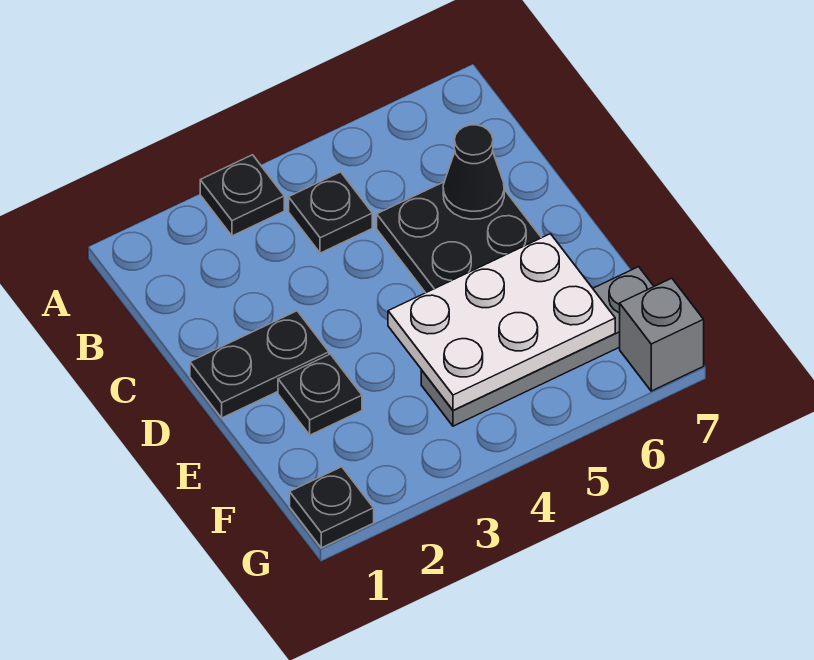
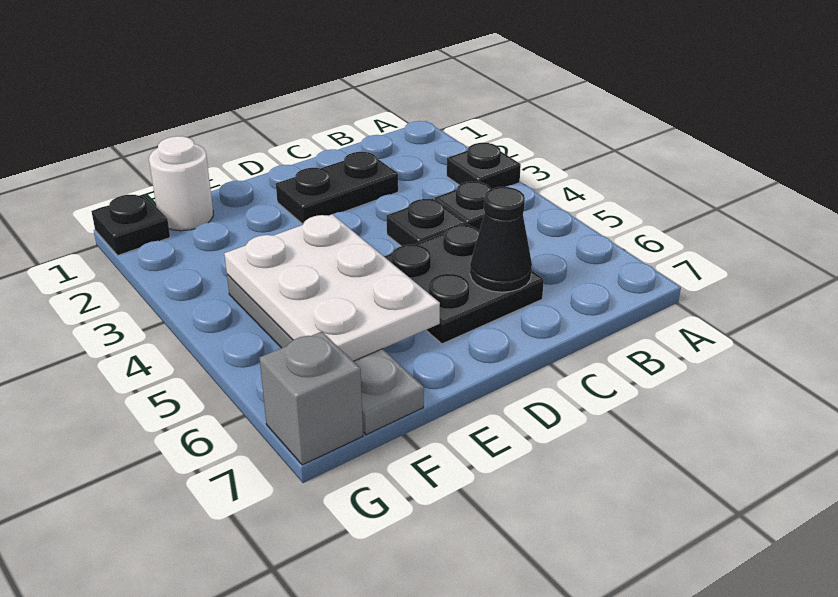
black 1x2 plate [190,311,329,418] -> black 1x2 plate turned to [276,152,398,224]
black 1x1 plate [278,354,362,435] -> black 1x1 plate moved to [387,198,466,246]
none -> white 1x1 round brick [149,136,213,231]

